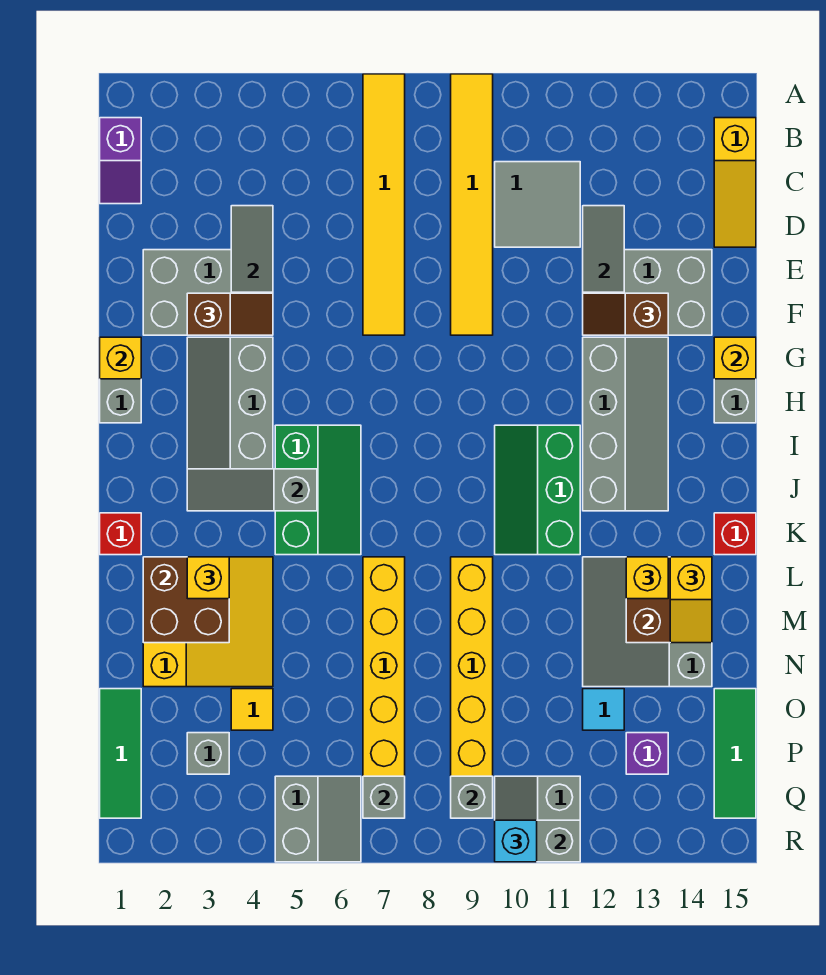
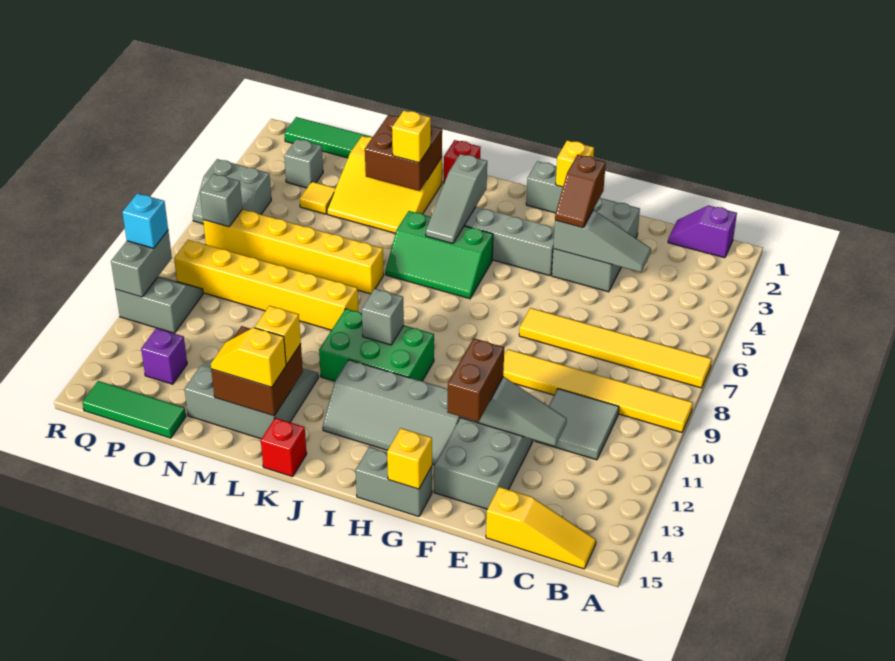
yellow 1x3 slope [714,118,756,247] -> yellow 1x3 slope turned to [486,487,596,569]
brown 1x2 slope [583,293,668,335] -> brown 1x2 brick [447,338,504,422]
green 2x3 slope [495,425,580,555] -> green 2x3 brick [319,309,434,381]
grey 1x3 slope [187,469,317,511] -> grey 1x3 slope turned to [426,154,487,243]
cyan 1x1 tile [583,689,624,730] -> none
grey 1x1 brick [451,776,493,818] -> grey 1x1 brick moved to [362,289,404,345]

